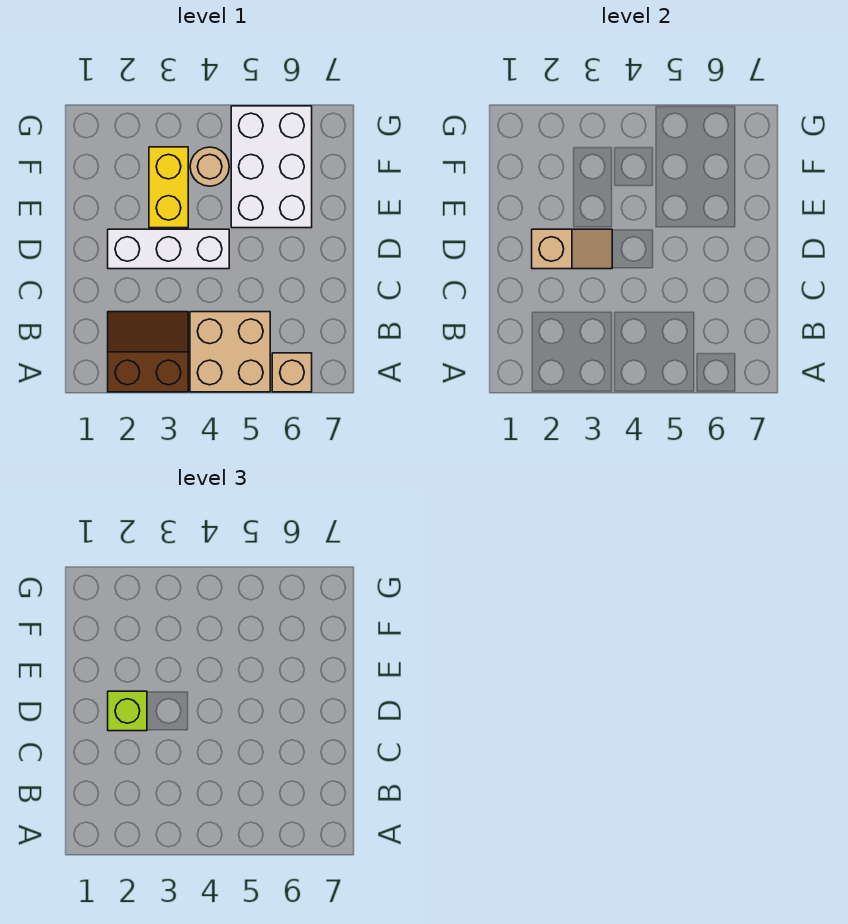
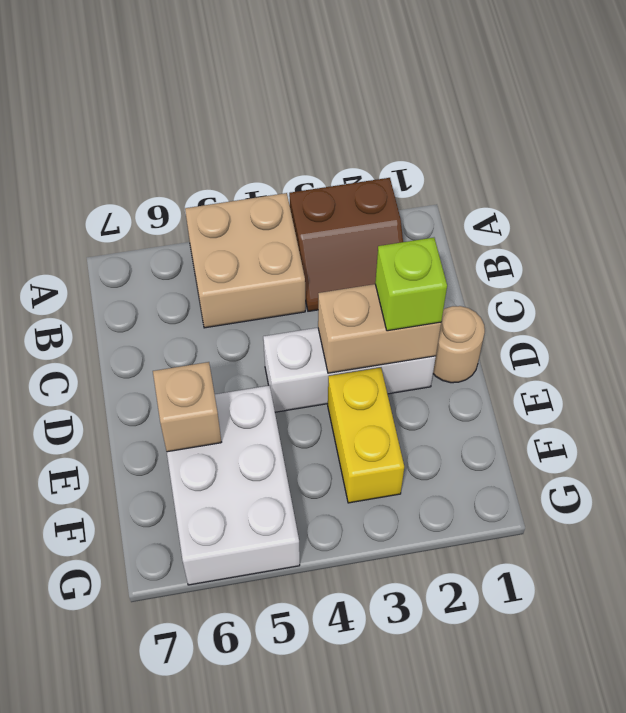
tan 1x1 brick [272,353,312,392] -> tan 1x1 brick moved to [153,362,221,452]
tan 1x2 slope [532,229,612,269] -> tan 1x2 brick [318,284,441,373]
tan 1x1 round brick [190,147,229,186] -> tan 1x1 round brick moved to [433,306,485,383]

